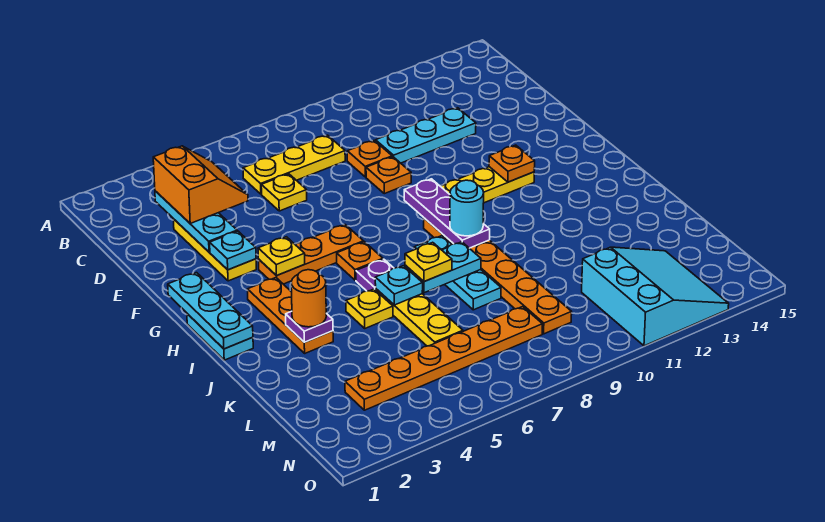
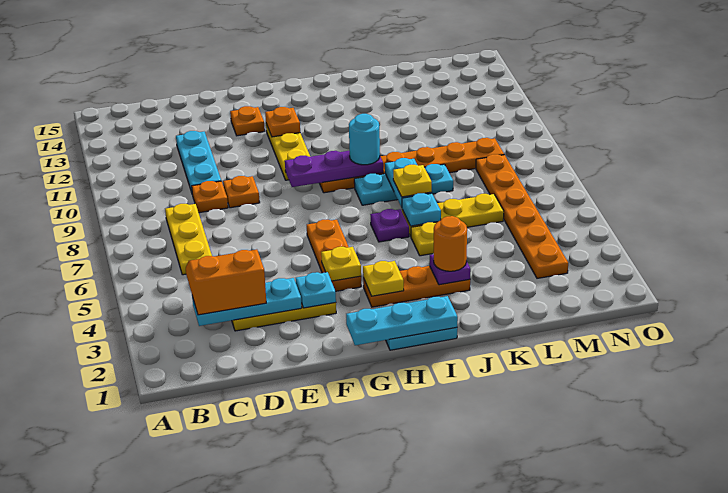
yellow 1x1 plate [261,174,307,211] -> yellow 1x1 plate moved to [363,261,404,296]
orange 1x1 plate [337,242,383,280] -> orange 1x1 plate moved to [230,106,265,136]
cyan 3x3 slope [582,247,729,346] -> none

